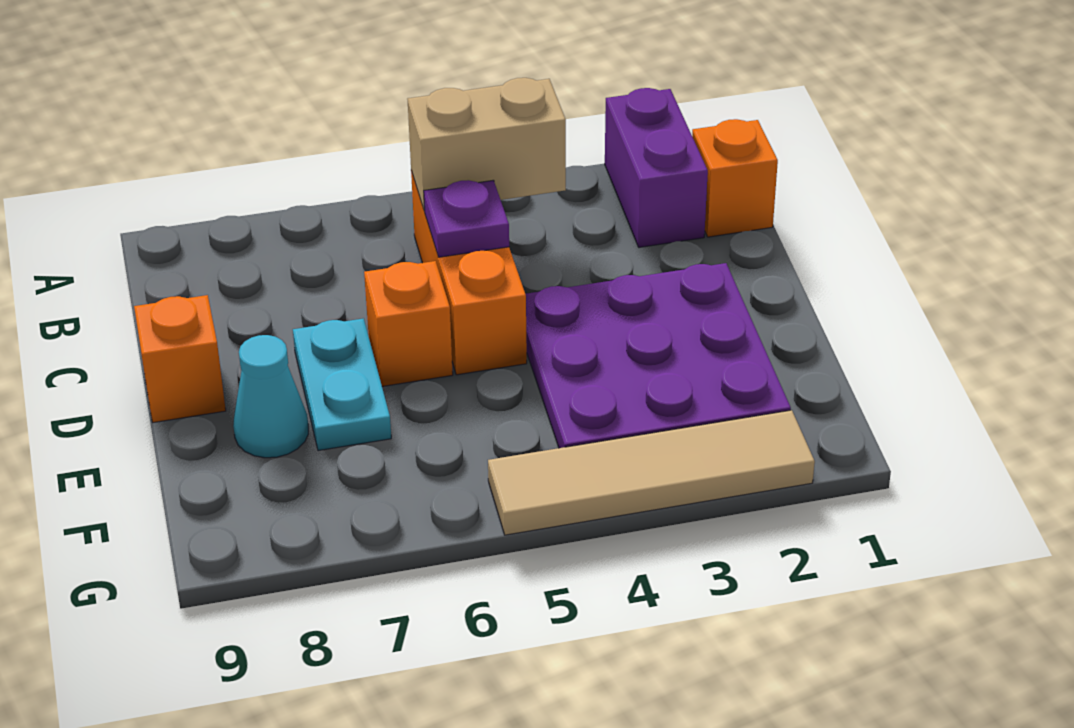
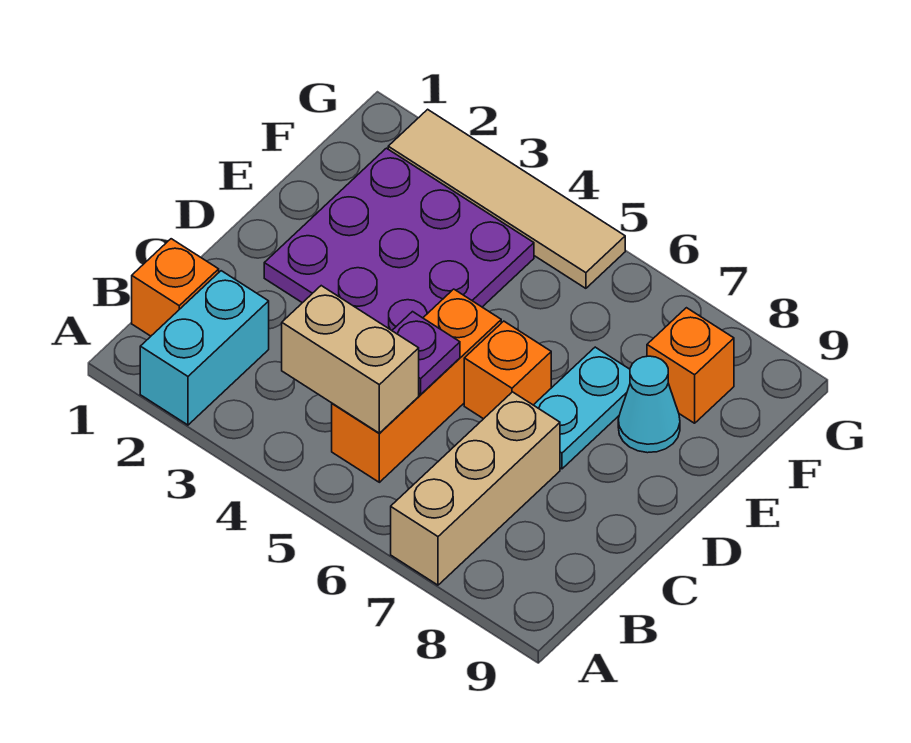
purple 1x2 brick [605,88,708,247] -> cyan 1x2 brick [140,271,269,425]
none -> tan 1x3 brick [391,392,560,585]
orange 1x1 brick [134,295,226,423] -> orange 1x1 brick moved to [647,308,734,423]

